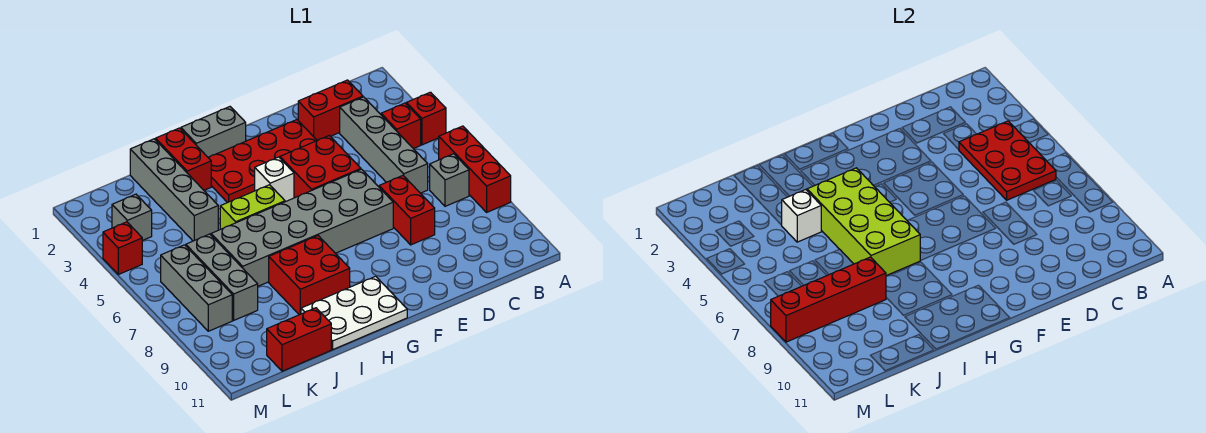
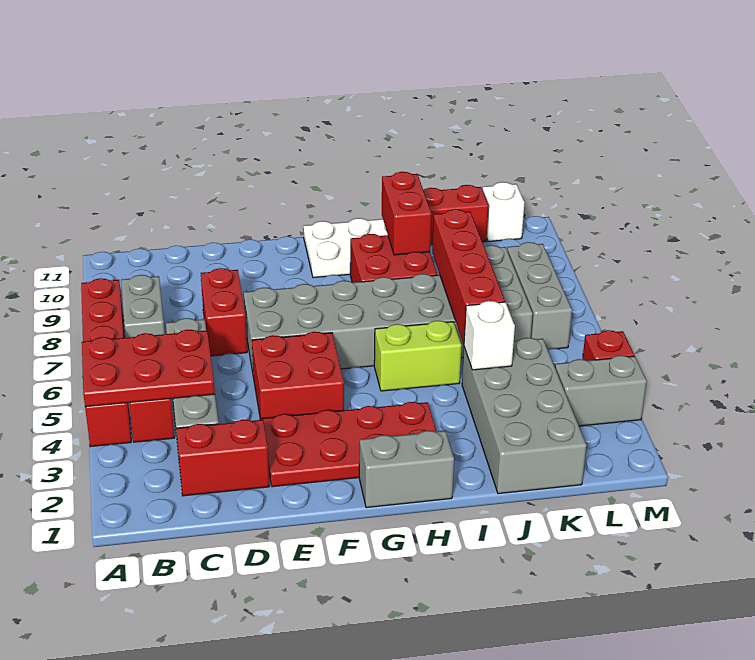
red 2x3 plate [959,121,1056,200] -> red 2x3 plate turned to [82,330,215,407]
grey 1x1 brick [430,154,469,206] -> grey 1x2 brick [121,275,165,338]
white 1x1 brick [255,157,294,202] -> white 1x1 brick moved to [483,182,524,241]
lime 2x4 brick [807,168,921,276] -> none
red 1x2 brick [156,128,211,190] -> red 1x2 brick moved to [382,172,431,255]
grey 1x4 brick [130,139,218,241] -> grey 2x4 brick [462,338,587,494]
red 1x4 brick [771,257,886,342] -> red 1x4 brick turned to [432,209,505,344]
grey 1x1 brick [112,194,152,241] -> grey 1x2 brick [555,355,647,426]

